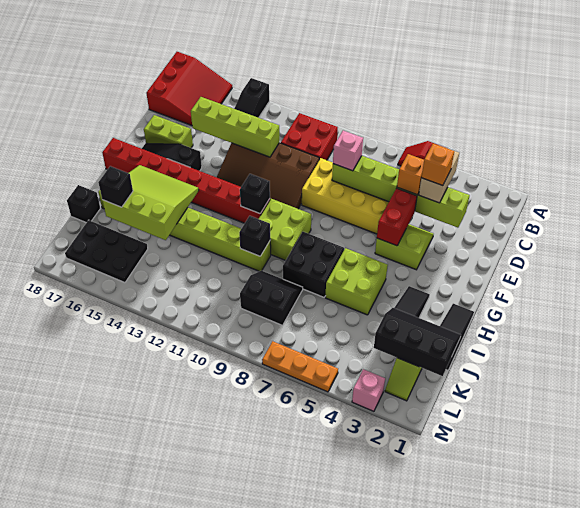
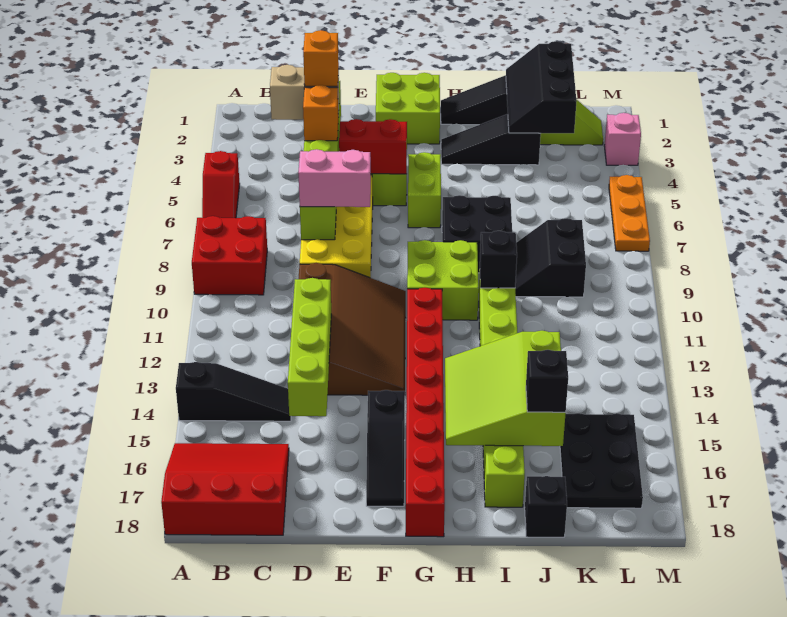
red 2x2 brick [281,113,338,160] -> red 2x2 brick moved to [192,216,267,295]
pink 1x1 brick [333,131,363,171] -> pink 1x2 brick [298,149,371,207]
lime 1x2 brick [144,115,193,148] -> lime 1x2 brick moved to [408,152,441,228]
black 1x1 brick [240,174,270,214] -> none
lime 2x2 brick [325,248,388,315] -> lime 2x2 brick moved to [376,73,440,144]

